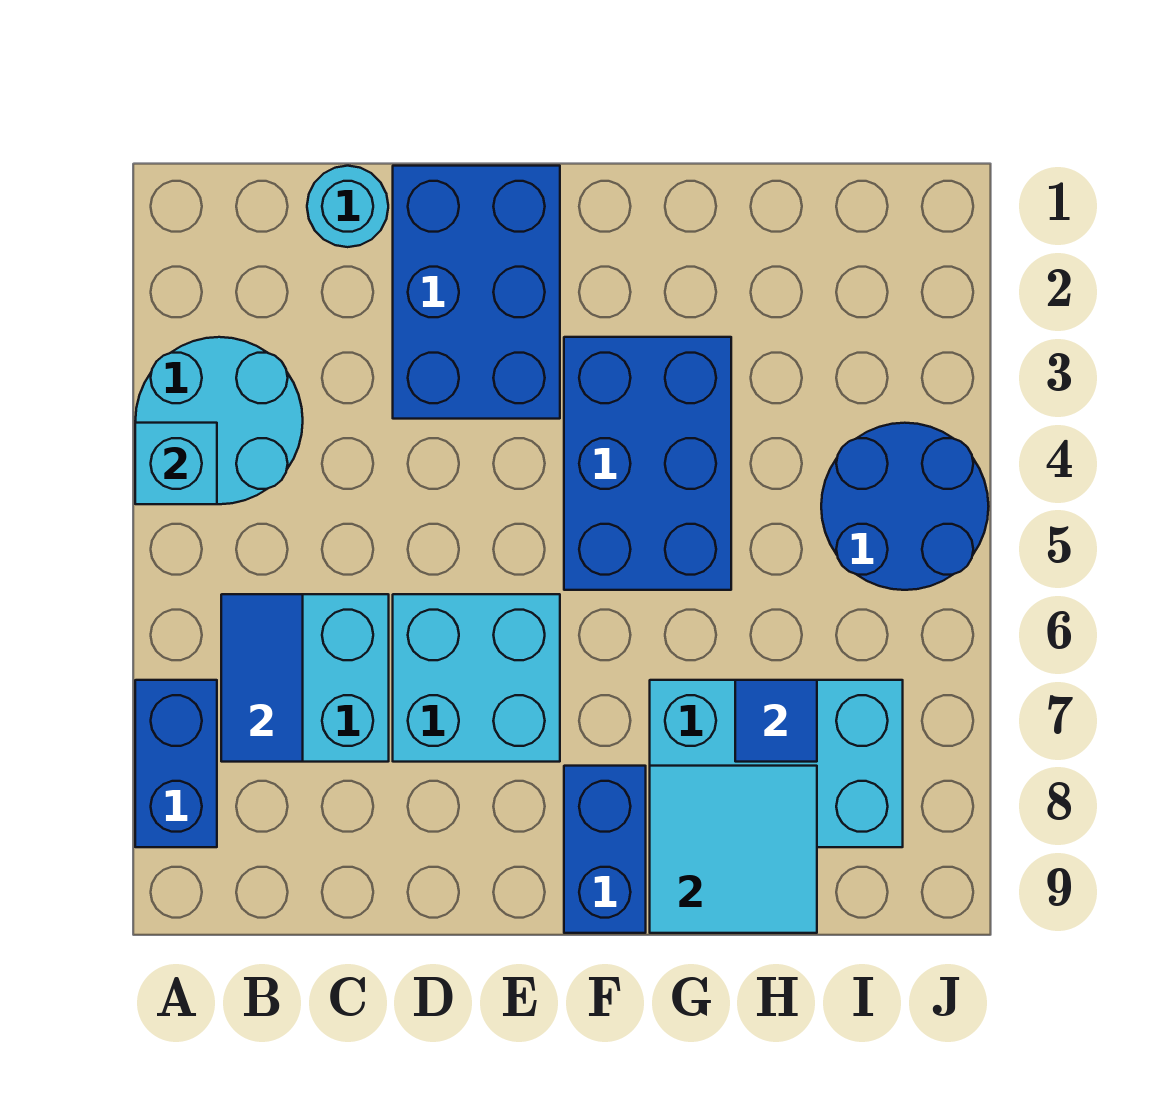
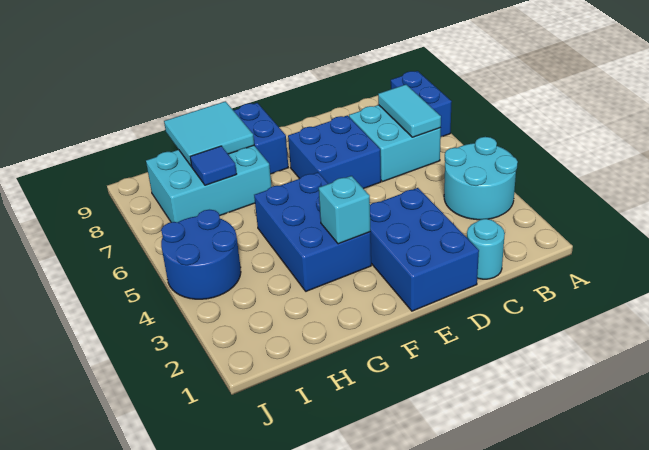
cyan 1x1 brick [135,423,217,504] -> cyan 1x1 brick moved to [319,176,371,244]
blue 1x2 tile [221,594,303,762] -> cyan 1x2 tile [378,85,441,137]
cyan 2x2 brick [393,594,560,762] -> blue 2x2 brick [288,115,381,189]

